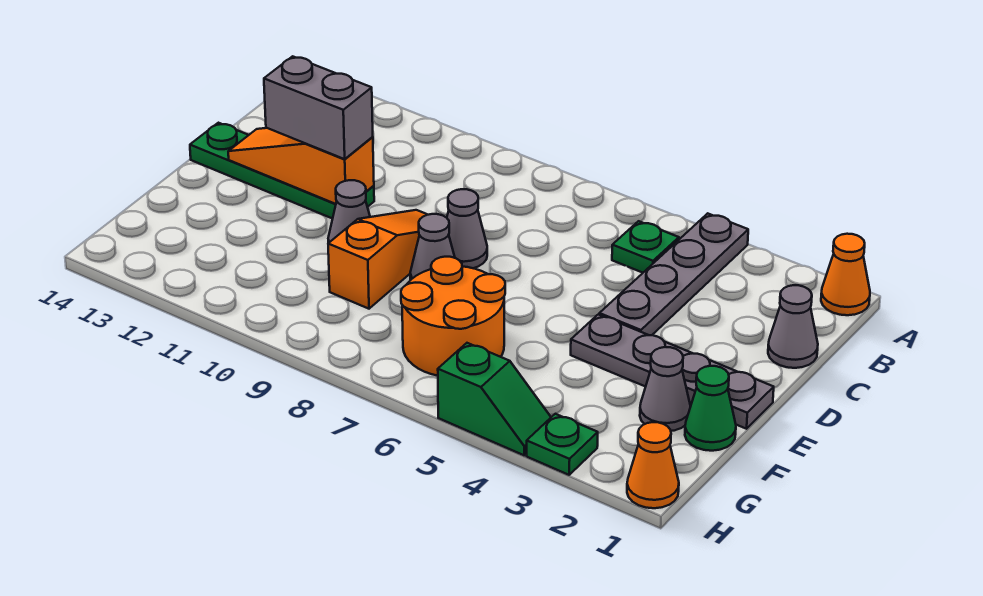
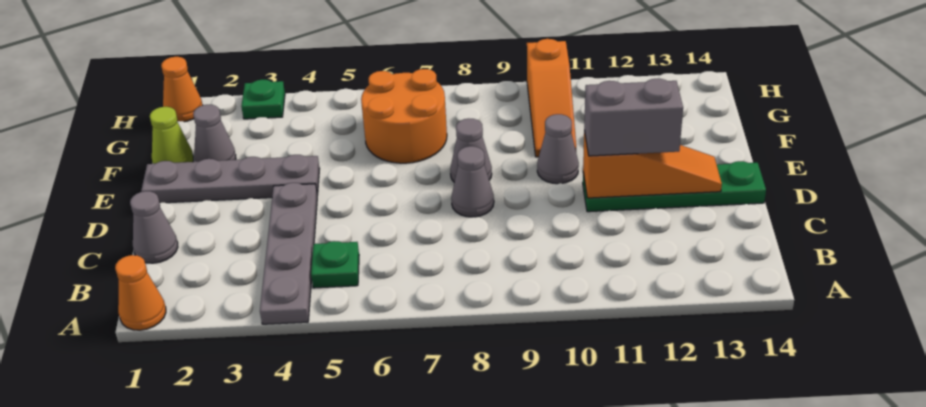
orange 1x3 slope [328,210,427,309] -> orange 1x3 slope moved to [527,39,576,157]
green 1x1 cone [685,366,736,451] -> lime 1x1 cone [150,107,194,164]
green 1x2 slope [438,343,551,455] -> none

